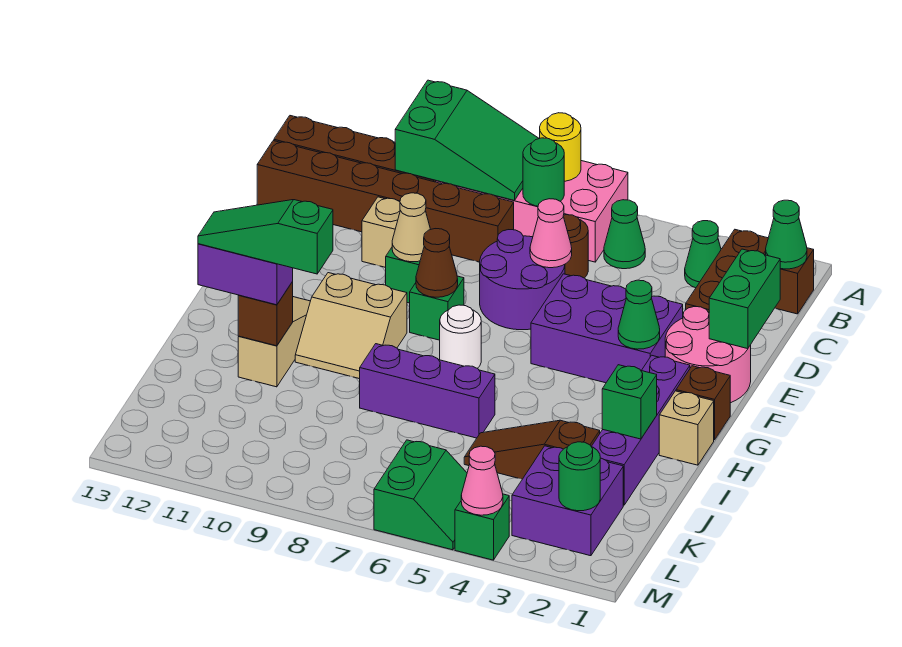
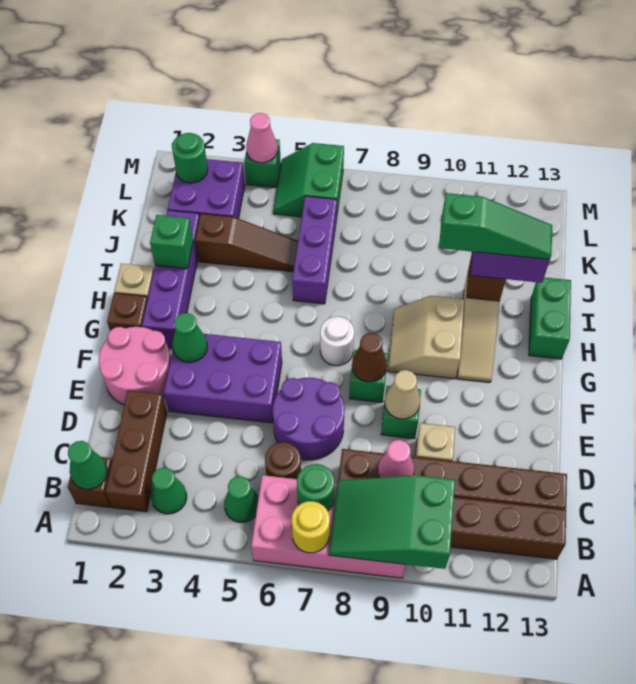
green 1x2 brick [709,249,780,349] -> green 1x2 brick moved to [529,277,571,359]
pink 1x1 cone [530,199,572,268] -> pink 1x1 cone moved to [378,440,414,478]
tan 2x2 slope [295,273,407,379] -> tan 2x2 slope turned to [388,296,464,379]
purple 1x3 brick [360,344,495,438] -> purple 1x3 brick turned to [292,196,337,304]

